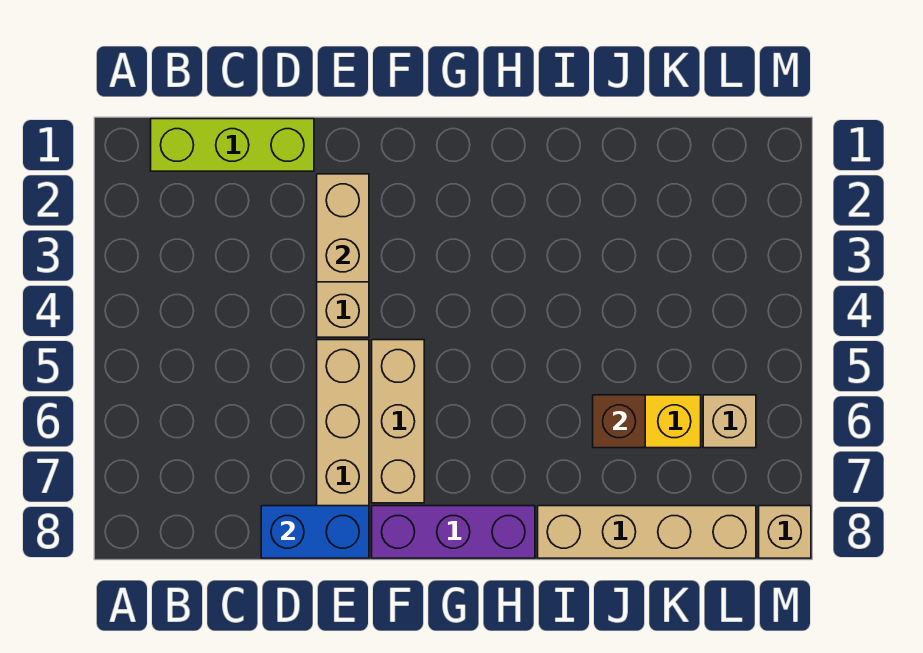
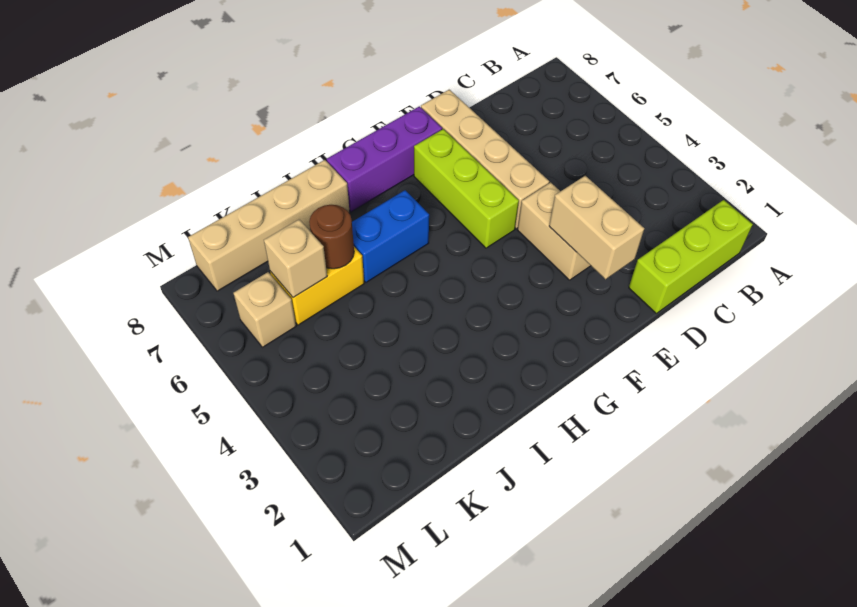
blue 1x2 brick [261,506,369,558] -> blue 1x2 brick moved to [352,190,429,282]
tan 1x3 brick [372,340,424,503] -> lime 1x3 brick [414,129,519,248]
brown 1x1 brick [593,395,645,448] -> brown 1x1 round brick [309,205,354,269]
tan 1x1 brick [759,506,811,558] -> tan 1x1 brick moved to [264,219,327,298]

